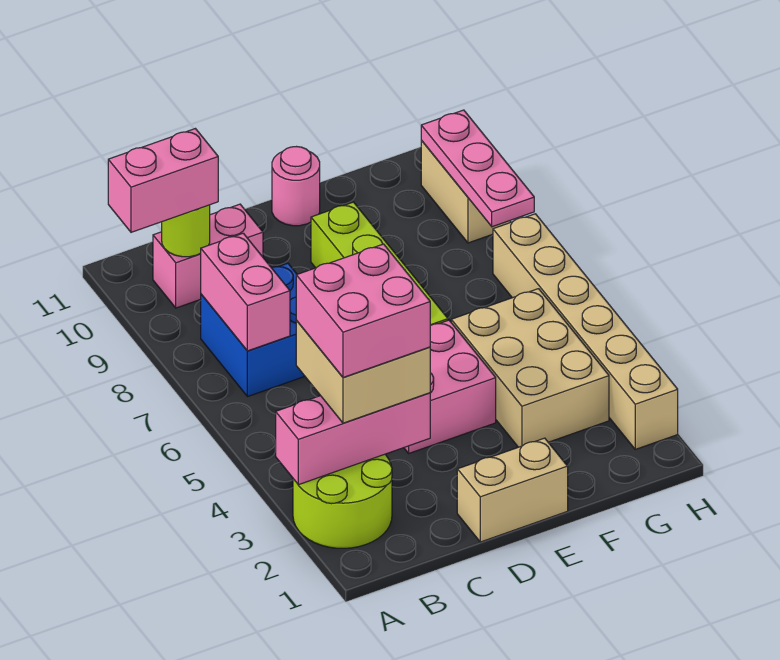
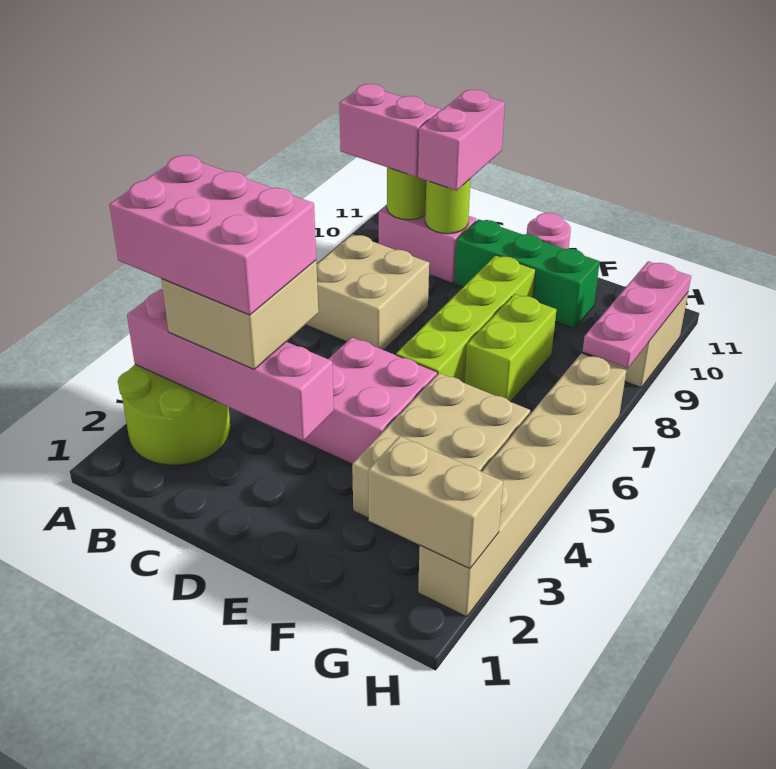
pink 1x3 brick [276,393,430,485] -> pink 1x4 brick [127,289,334,441]
pink 2x2 brick [296,244,430,377] -> pink 2x3 brick [109,155,316,315]
blue 2x2 brick [201,263,305,397] -> tan 2x2 brick [305,234,429,350]
pink 1x2 brick [201,233,290,351] -> pink 1x2 brick moved to [418,90,505,191]
none -> lime 1x1 round brick [425,178,471,234]
tan 1x2 brick [457,438,568,542] -> tan 1x2 brick moved to [368,436,503,569]
none -> green 1x3 brick [454,219,600,329]
none -> lime 1x2 brick [465,294,556,402]

